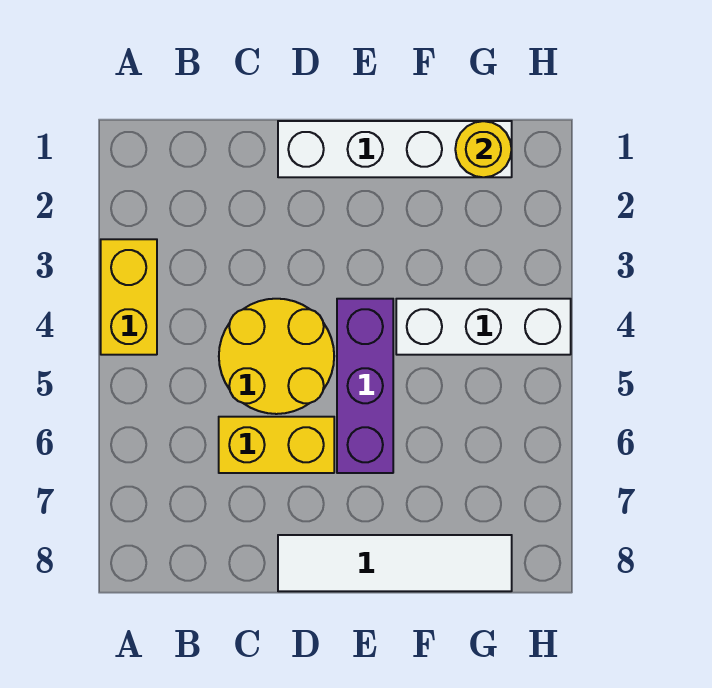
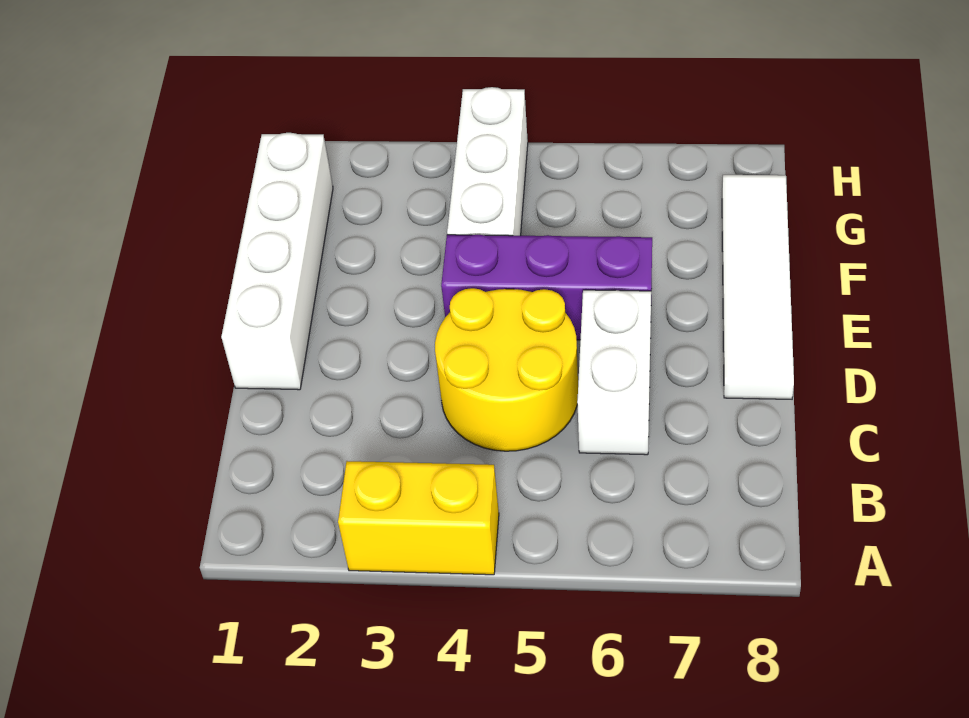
yellow 1x2 brick [219,417,334,473] -> white 1x2 brick [577,290,651,455]
yellow 1x1 round brick [455,121,512,177] -> none

